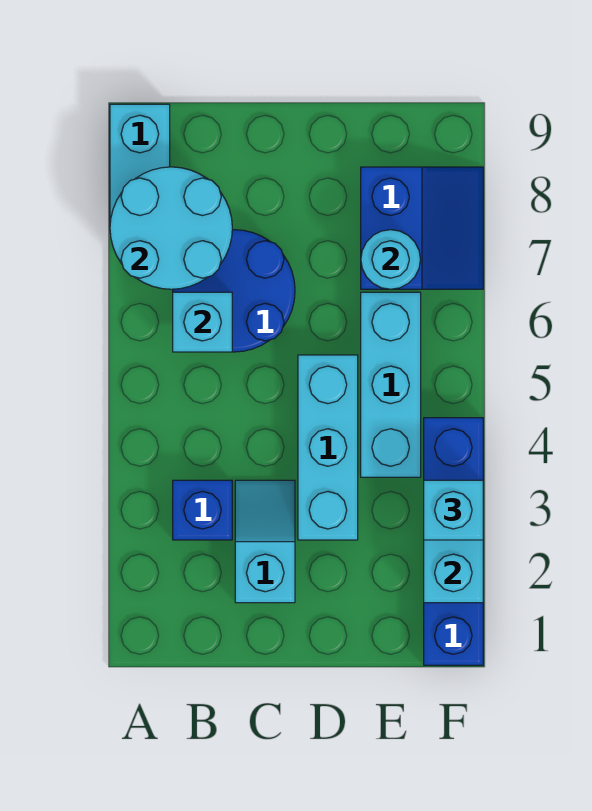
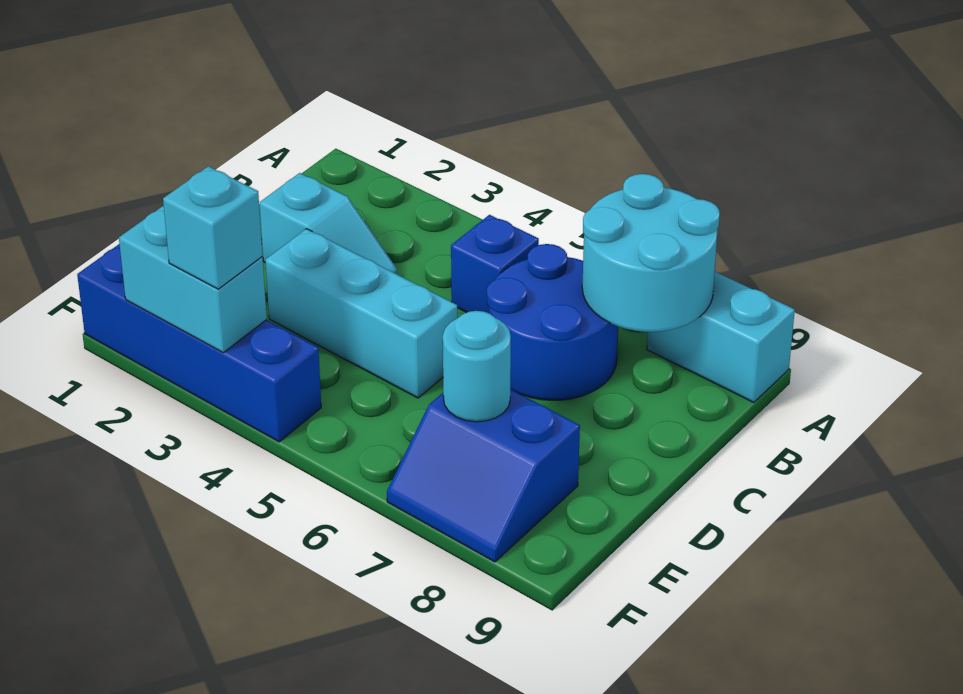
blue 1x1 brick [173,480,232,540] -> blue 1x1 brick moved to [451,215,539,313]
cyan 1x1 brick [173,292,232,352] -> none
cyan 1x3 brick [361,292,421,477] -> none

